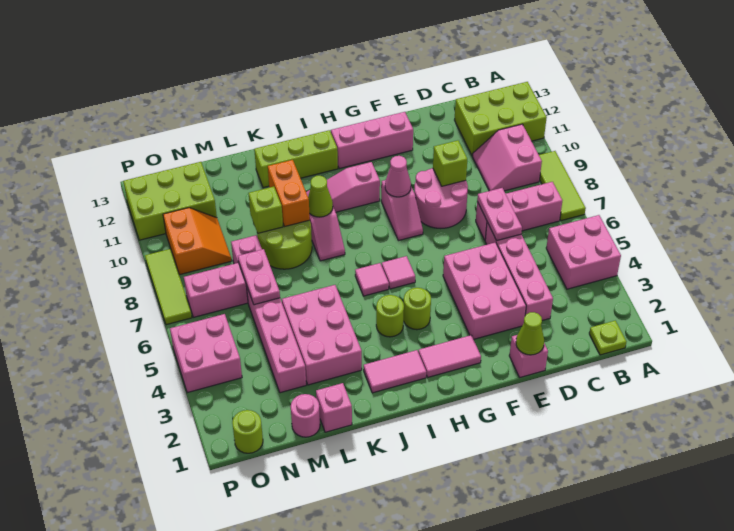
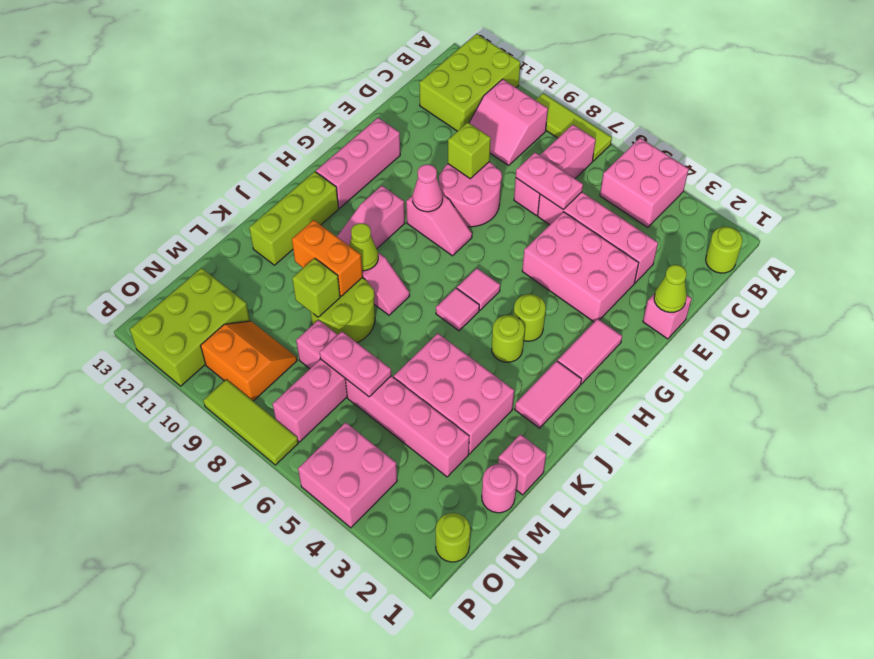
lime 1x1 plate [589,321,626,355] -> lime 1x1 round brick [706,227,742,273]

